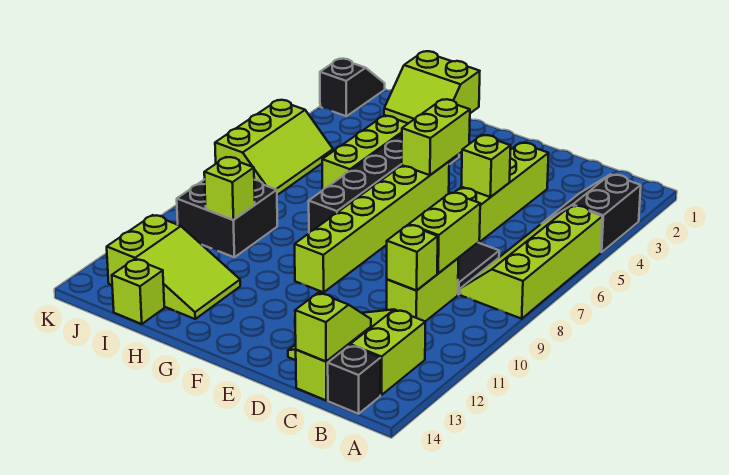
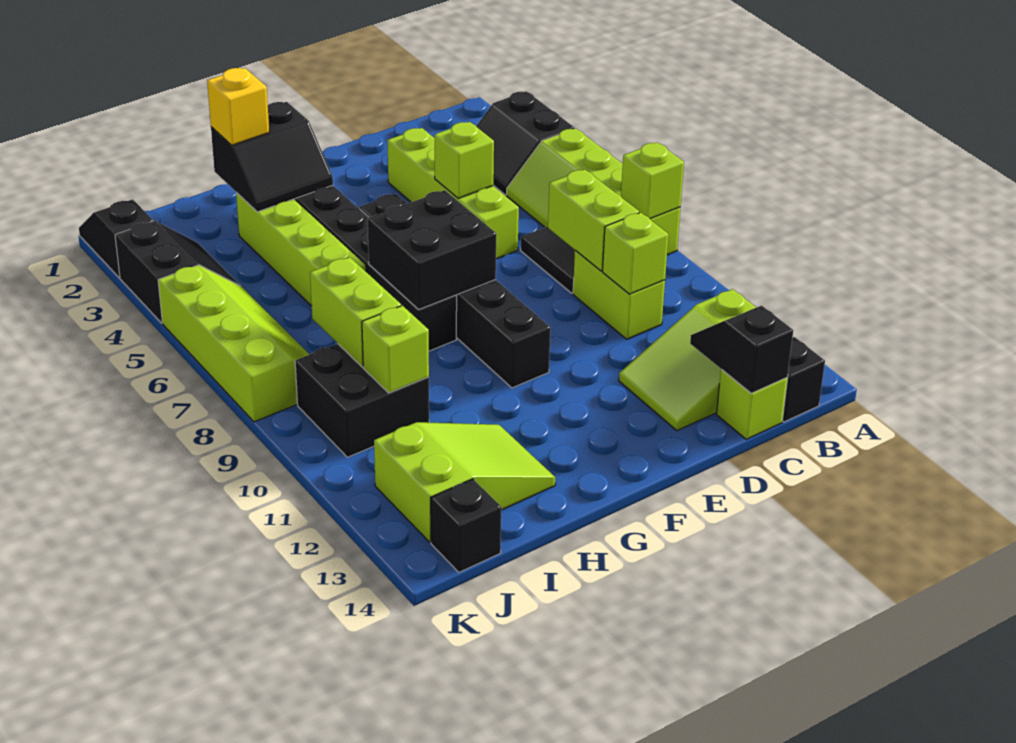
lime 1x2 slope [295,293,371,361] -> black 1x2 slope [690,306,793,393]
lime 1x2 brick [402,99,470,175] -> lime 1x2 brick moved to [310,257,401,367]
lime 1x6 brick [295,162,449,292] -> black 1x6 brick [359,194,551,388]
none -> black 2x2 brick [368,190,496,309]
lime 2x2 slope [384,51,480,123] -> black 2x2 slope [211,102,333,212]
none -> yellow 1x1 brick [207,68,269,145]
lime 1x1 brick [112,259,164,324] -> lime 1x1 brick moved to [621,142,684,219]
none -> black 2x2 slope [115,221,240,323]
lime 2x3 slope [215,100,333,195] -> lime 2x4 slope [158,265,310,422]
none -> black 1x1 brick [431,479,501,572]

